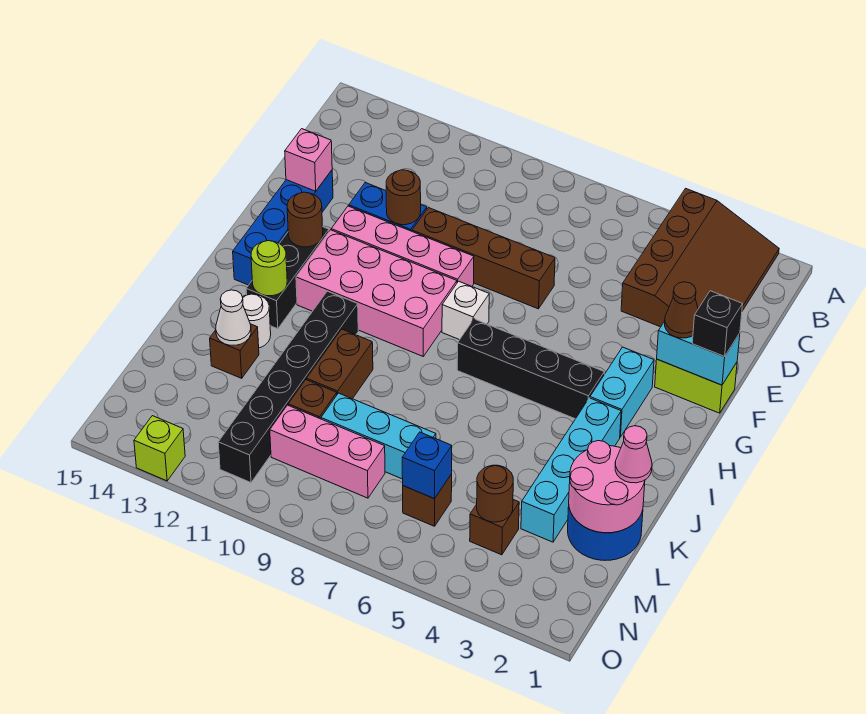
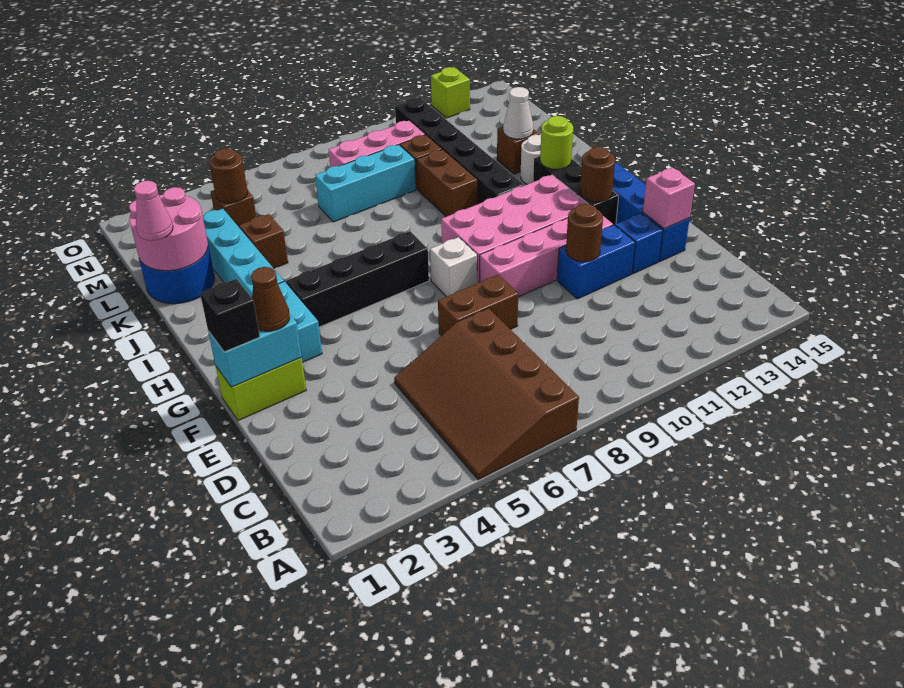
brown 3x4 slope [621,188,779,327] -> brown 3x4 slope moved to [394,308,579,480]
brown 1x4 brick [412,208,555,309] -> brown 1x2 brick [438,275,518,336]
brown 1x1 brick [403,474,452,526] -> brown 1x1 brick moved to [239,214,288,268]
blue 1x1 brick [402,432,452,499] -> blue 1x1 brick moved to [615,213,663,274]

